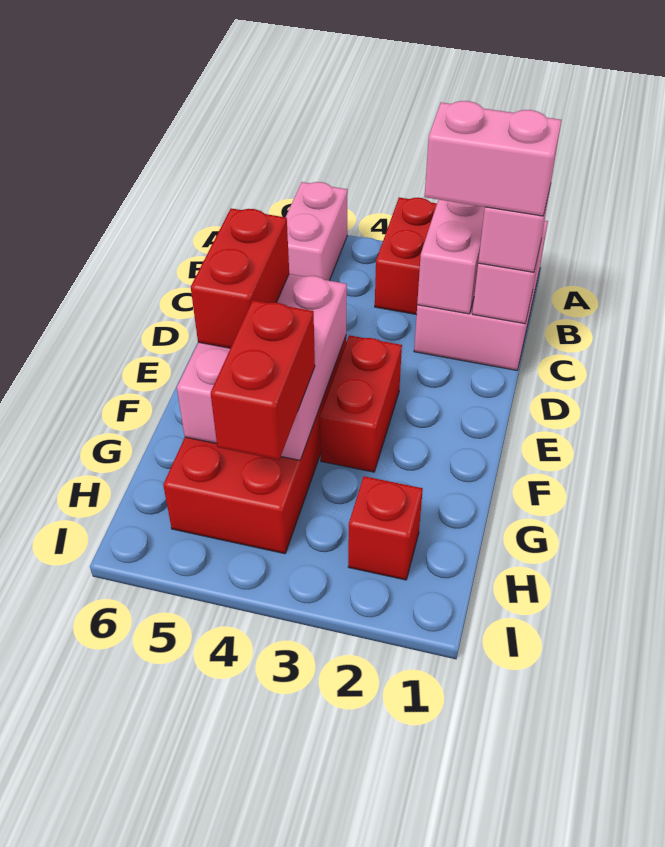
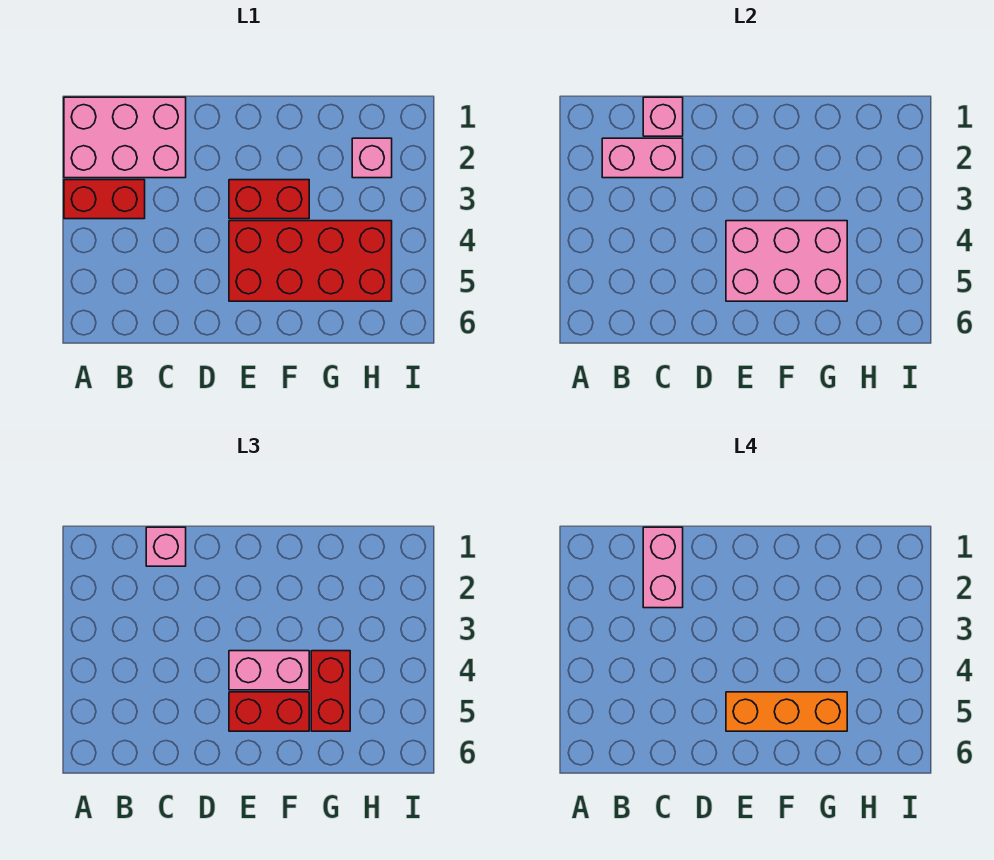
pink 1x2 brick [286,182,348,281] -> pink 1x2 brick moved to [229,651,309,690]
none -> orange 1x3 brick [726,692,847,731]
red 1x2 brick [210,300,315,460] -> red 1x2 brick turned to [311,651,350,731]
red 1x1 brick [348,476,423,580] -> pink 1x1 brick [352,138,392,178]

